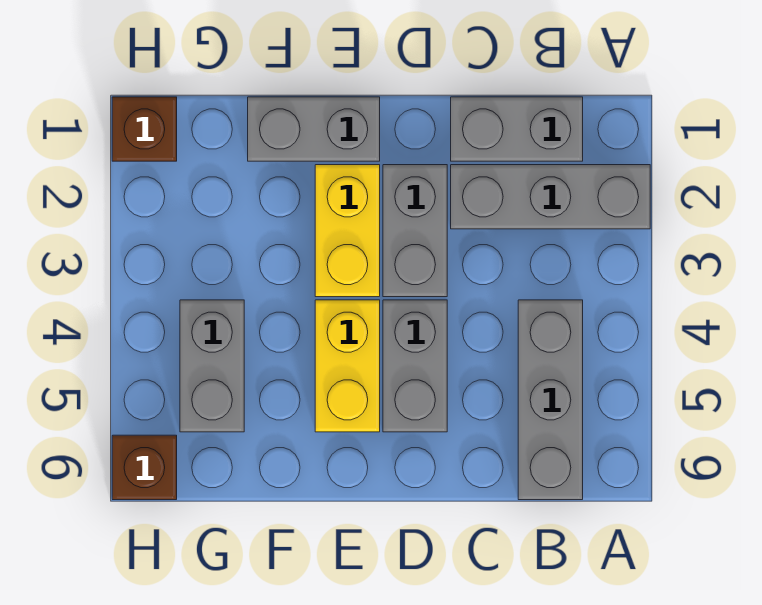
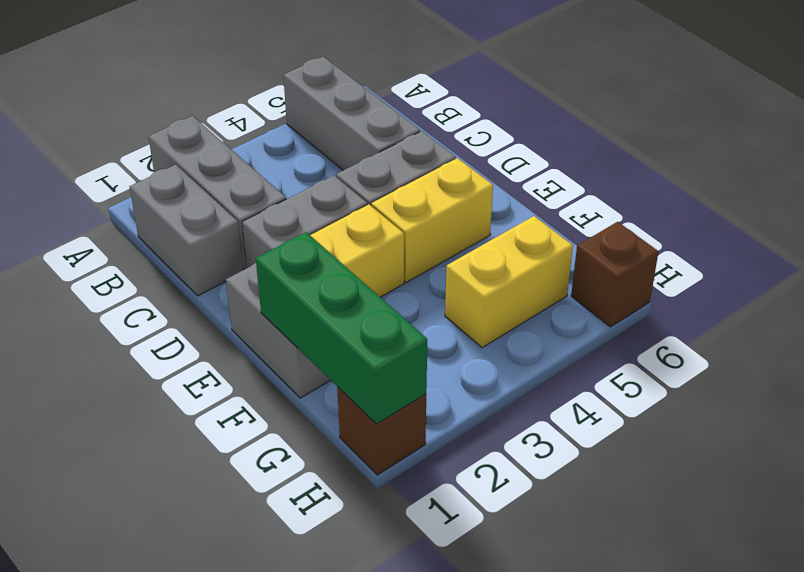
grey 1x3 brick [518,300,583,500] -> grey 1x3 brick turned to [283,57,420,170]
none -> green 1x3 brick [256,232,427,424]
grey 1x2 brick [180,300,244,432] -> yellow 1x2 brick [445,216,573,348]

